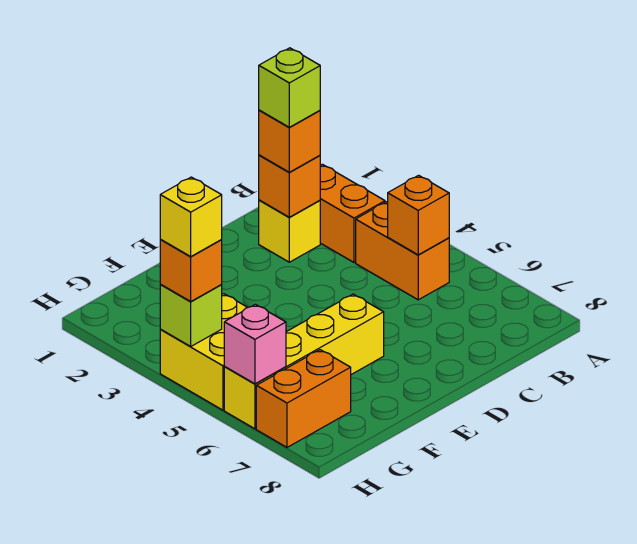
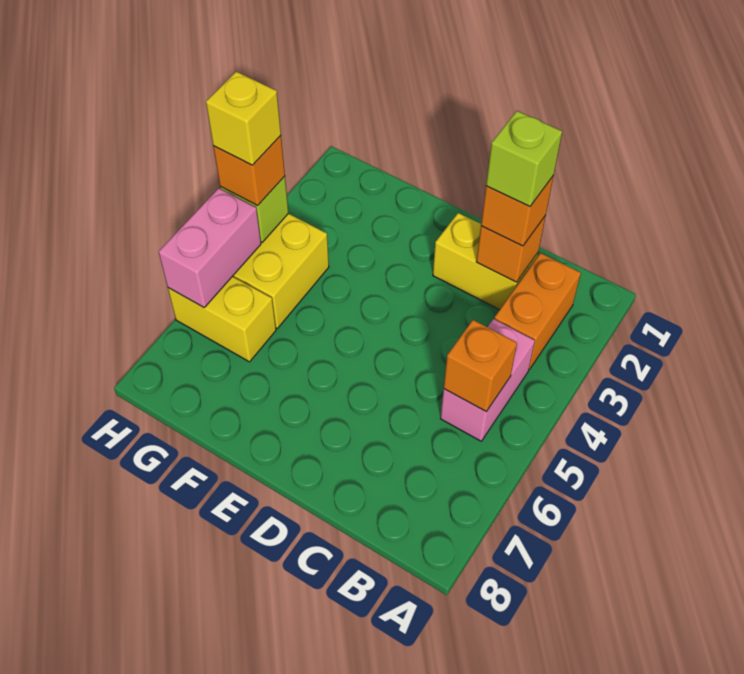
orange 1x2 brick [356,202,449,300] -> pink 1x2 brick [441,319,535,441]
yellow 1x1 brick [259,200,320,262] -> yellow 1x2 brick [433,213,538,310]
yellow 1x4 brick [224,294,384,429] -> yellow 1x2 brick [168,276,276,362]
orange 1x2 brick [256,350,351,447] -> none
pink 1x1 brick [224,304,286,384] -> pink 1x2 brick [159,188,261,307]

